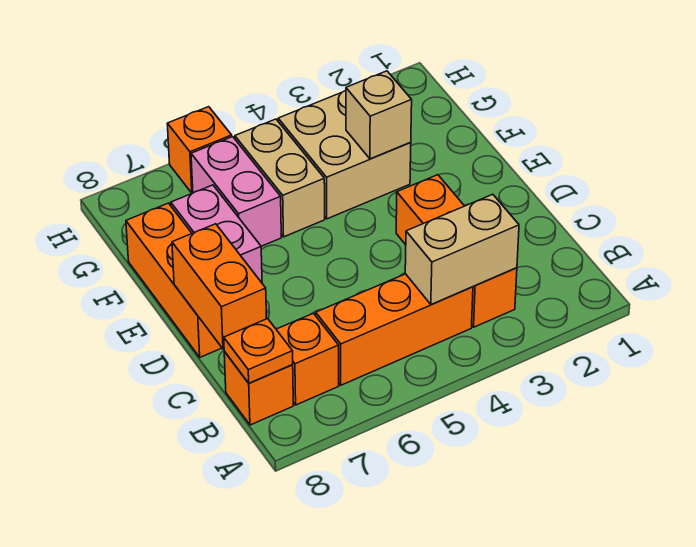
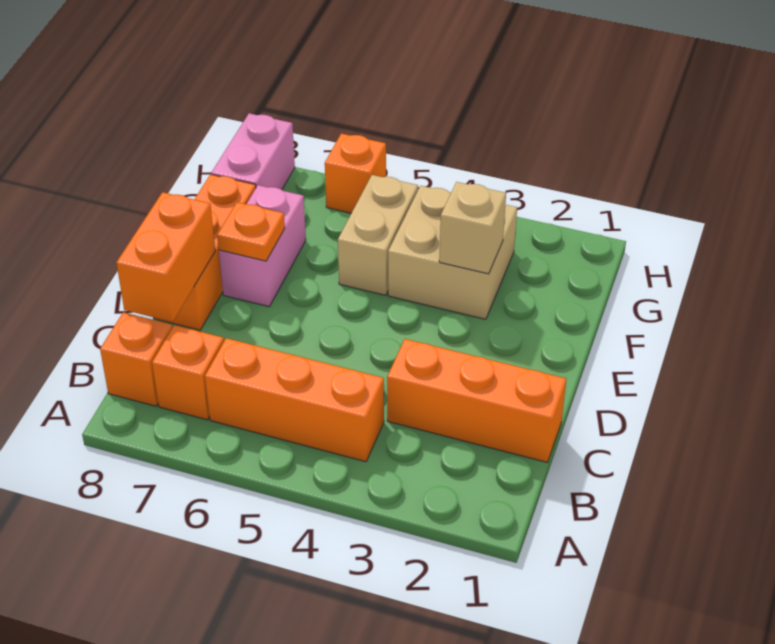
orange 1x3 brick [396,175,517,327] -> orange 1x3 brick turned to [387,339,566,462]
tan 1x2 brick [405,194,519,304] -> none
orange 1x1 plate [224,319,293,383] -> orange 1x1 plate moved to [217,202,285,261]
pink 1x2 brick [191,137,281,246] -> pink 1x2 brick moved to [211,113,295,189]

